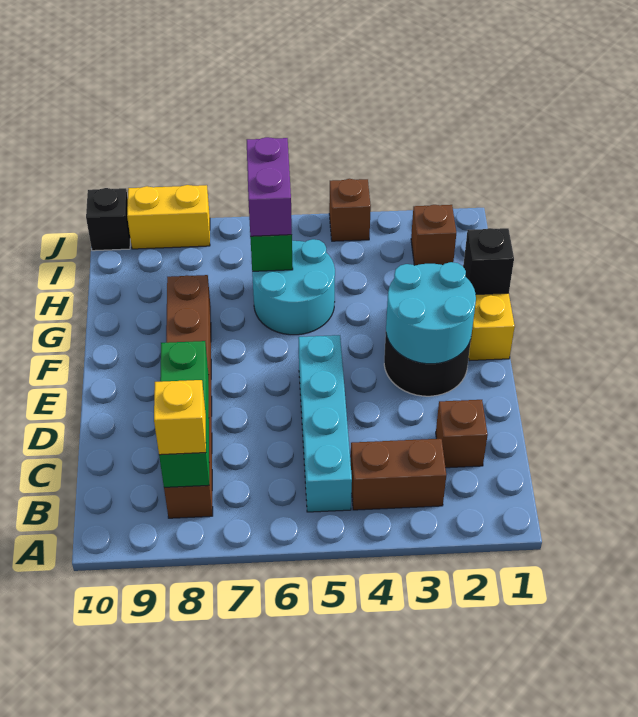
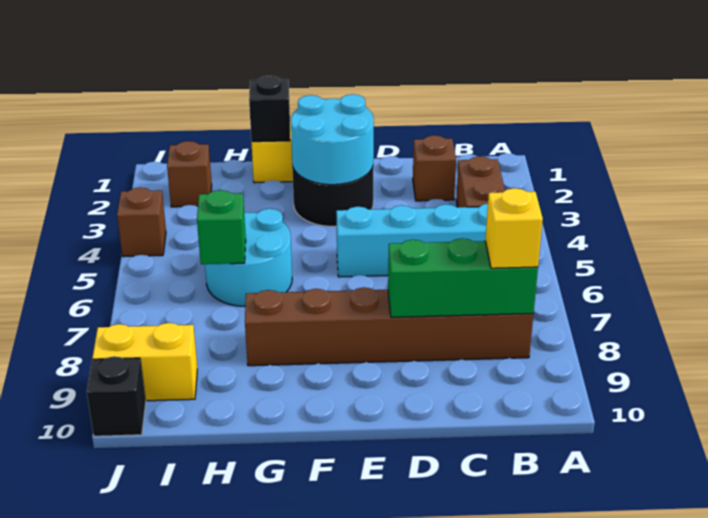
purple 1x2 brick [247,137,292,236] -> none
yellow 1x2 brick [127,185,210,249] -> yellow 1x2 brick turned to [92,323,197,401]

